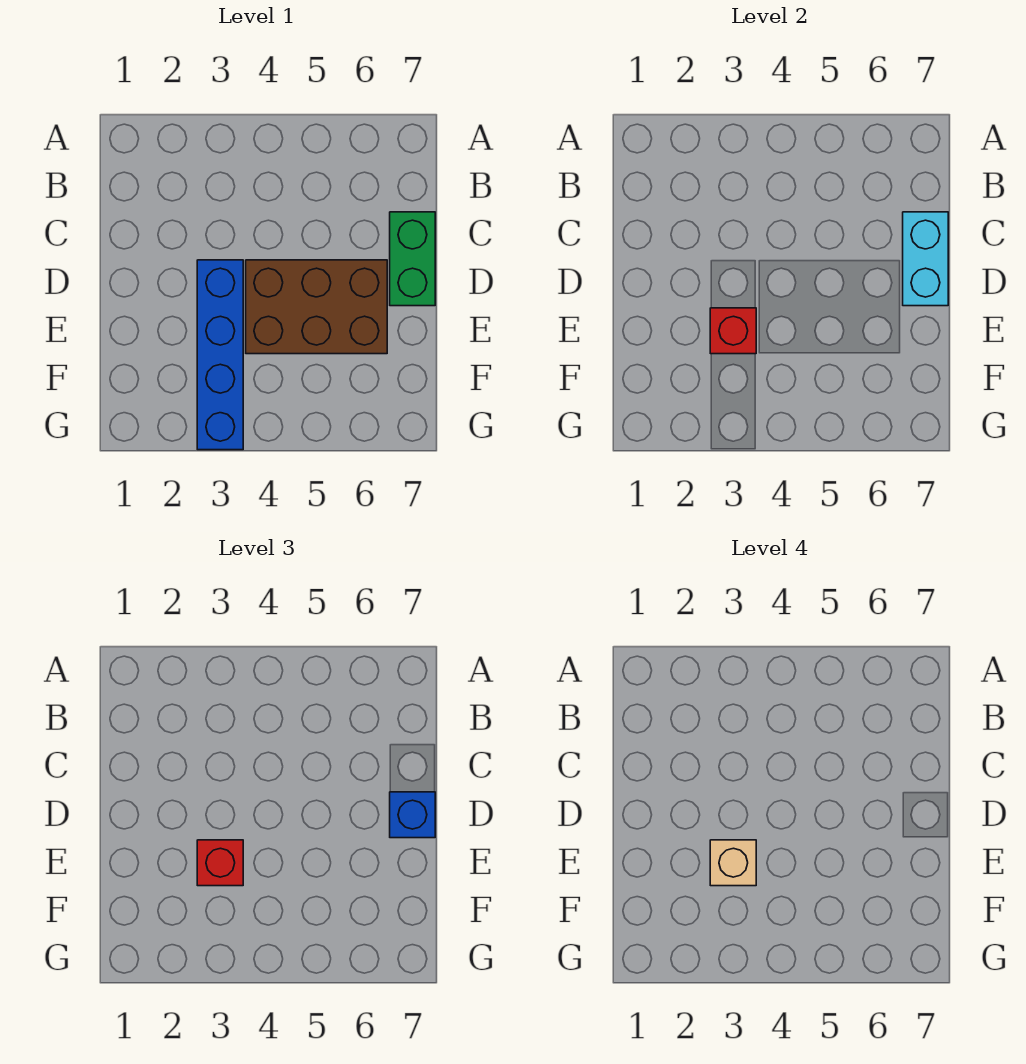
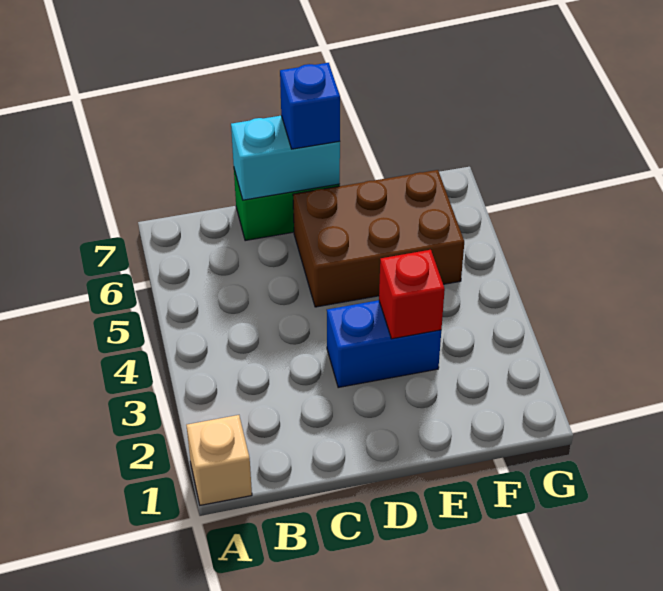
blue 1x4 brick [197,260,243,450] -> blue 1x2 brick [327,300,441,388]
brown 2x3 brick [246,260,387,354] -> brown 2x3 brick turned to [293,170,464,307]
red 1x1 brick [197,840,243,886] -> none
tan 1x1 brick [710,840,756,886] -> tan 1x1 brick moved to [186,415,252,505]

